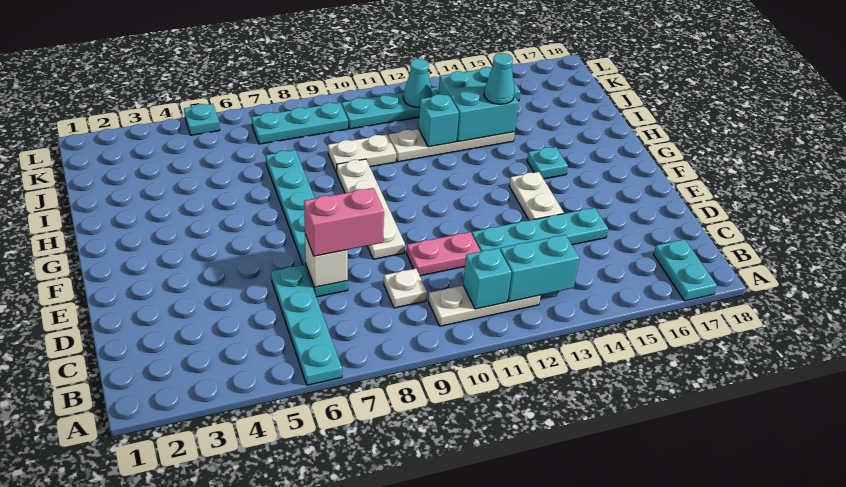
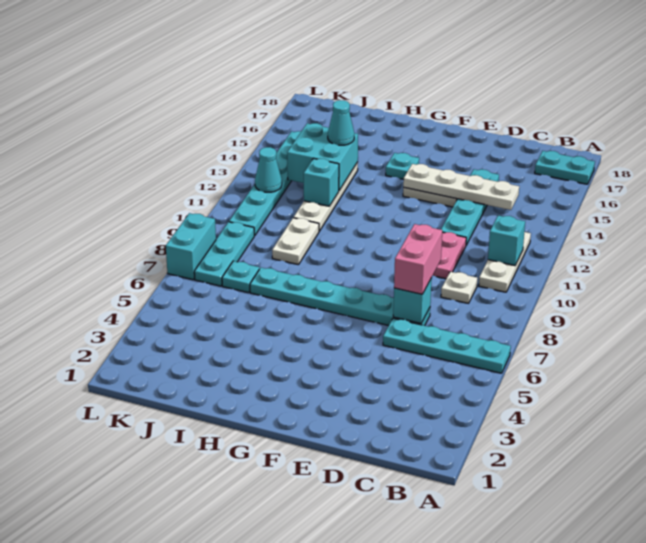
cyan 1x2 brick [500,235,579,302] -> cyan 1x2 brick moved to [166,213,216,280]
white 1x1 brick [305,235,348,287] -> cyan 1x1 brick [393,278,432,324]
white 1x4 plate [336,159,405,259] -> white 1x4 plate moved to [403,164,519,210]
cyan 1x1 plate [184,104,220,135] -> cyan 1x1 plate moved to [222,261,259,293]

